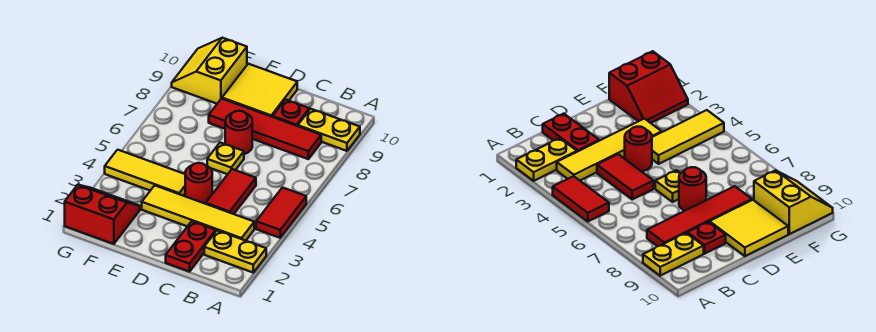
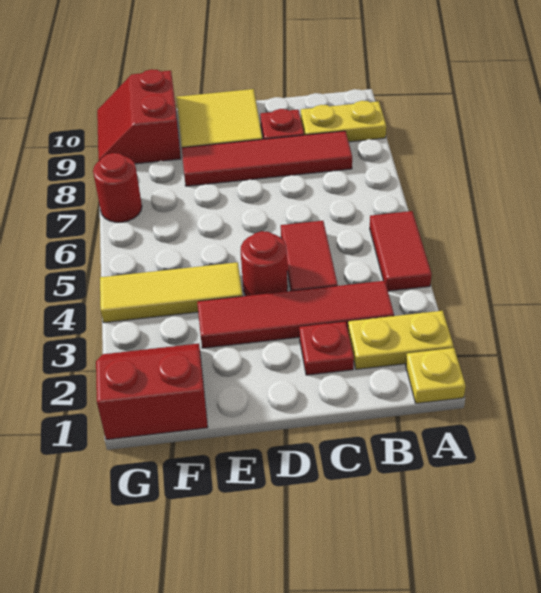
yellow 1x4 tile [142,185,254,241] -> red 1x4 tile [197,281,394,348]
red 1x2 plate [166,221,216,272] -> red 1x1 plate [299,322,354,375]
yellow 1x1 plate [207,143,244,174] -> yellow 1x1 plate moved to [406,348,466,403]
red 1x1 round brick [225,111,252,154] -> red 1x1 round brick moved to [93,153,142,222]
yellow 2x2 slope [172,38,247,104] -> red 2x2 slope [97,69,181,164]

